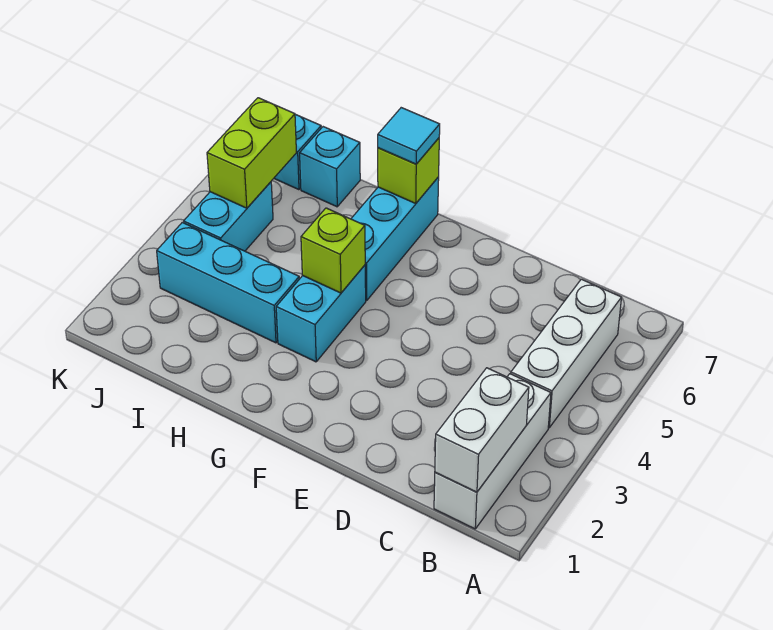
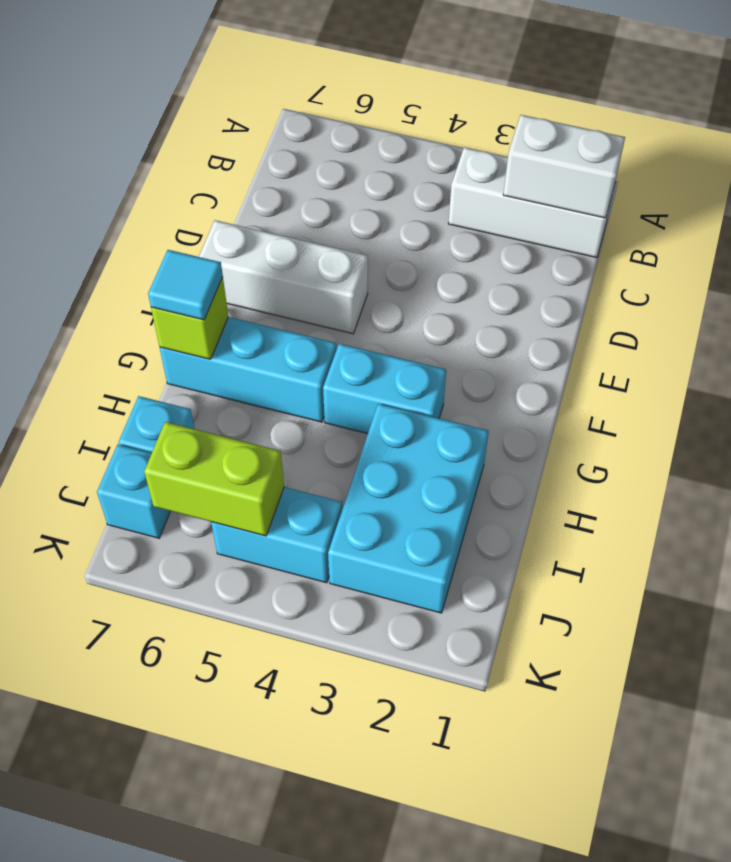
white 1x3 brick [511,279,622,428] -> white 1x3 brick moved to [199,220,368,334]
lime 1x1 brick [301,208,365,293] -> none
cyan 1x3 brick [157,223,299,343] -> cyan 2x3 brick [328,404,489,613]

